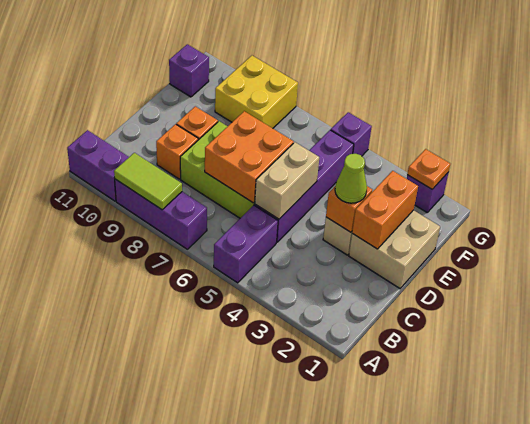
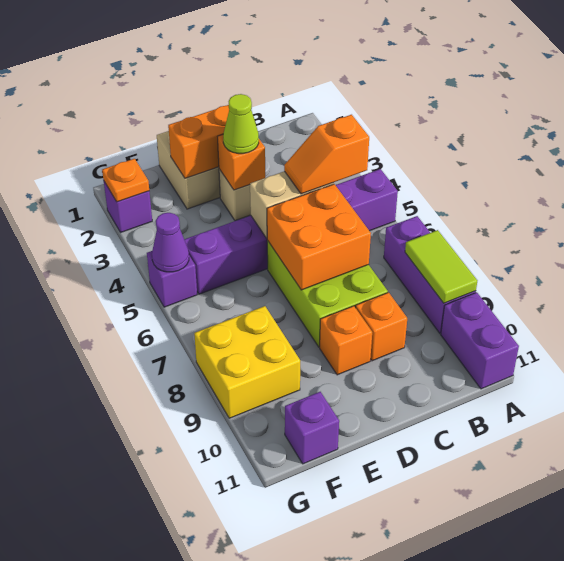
none -> orange 1x2 slope [284,115,369,194]
none -> purple 1x1 cone [152,213,189,272]

